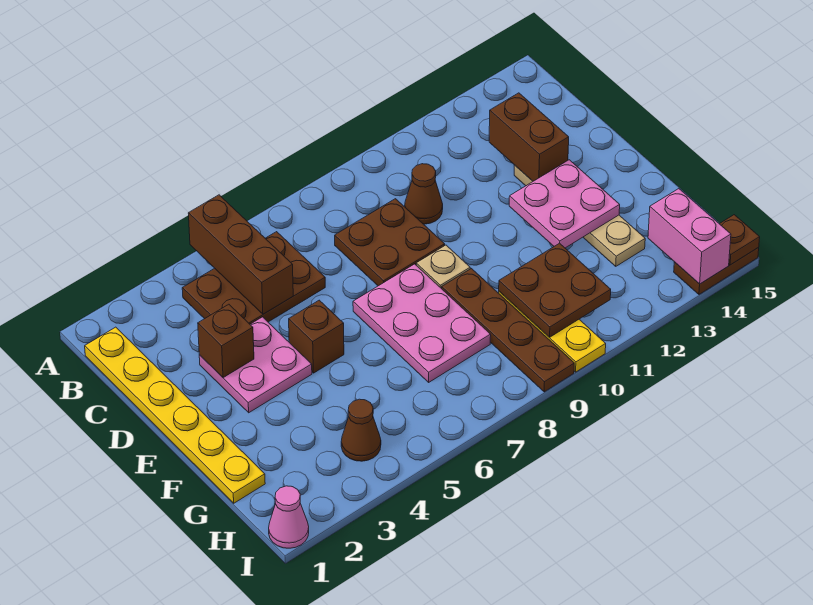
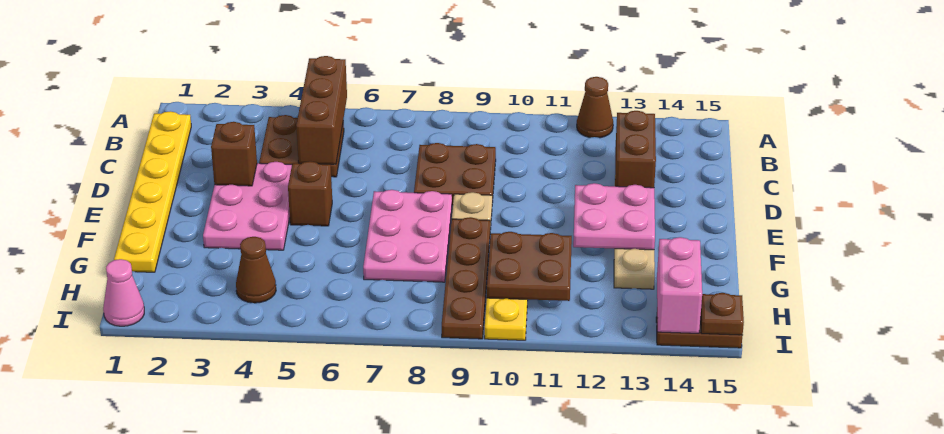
brown 2x3 plate [182,232,325,324] -> brown 2x2 plate [259,115,344,177]
brown 1x1 cone [405,164,443,224] -> brown 1x1 cone moved to [577,77,613,138]
pink 2x2 plate [199,317,312,413] -> pink 2x3 plate [203,162,292,250]

